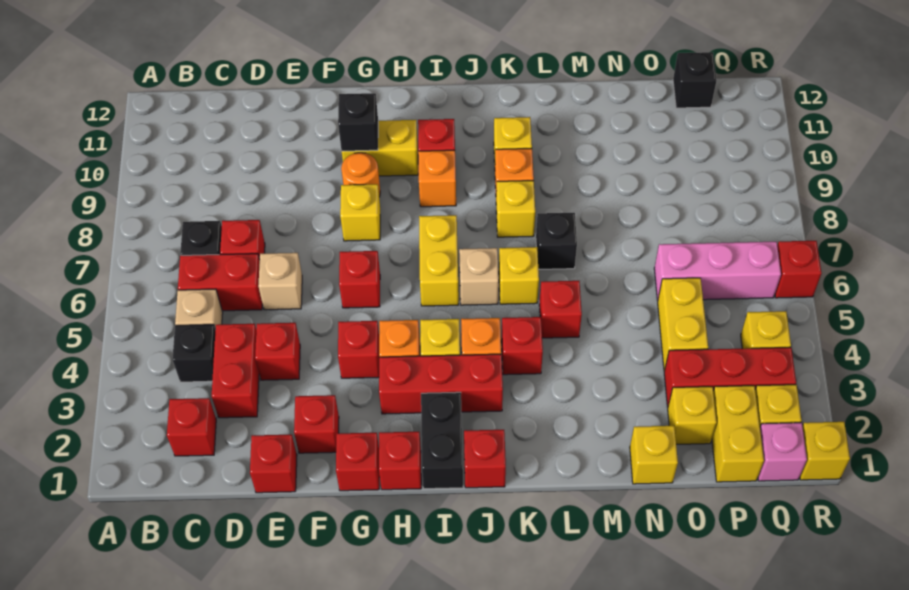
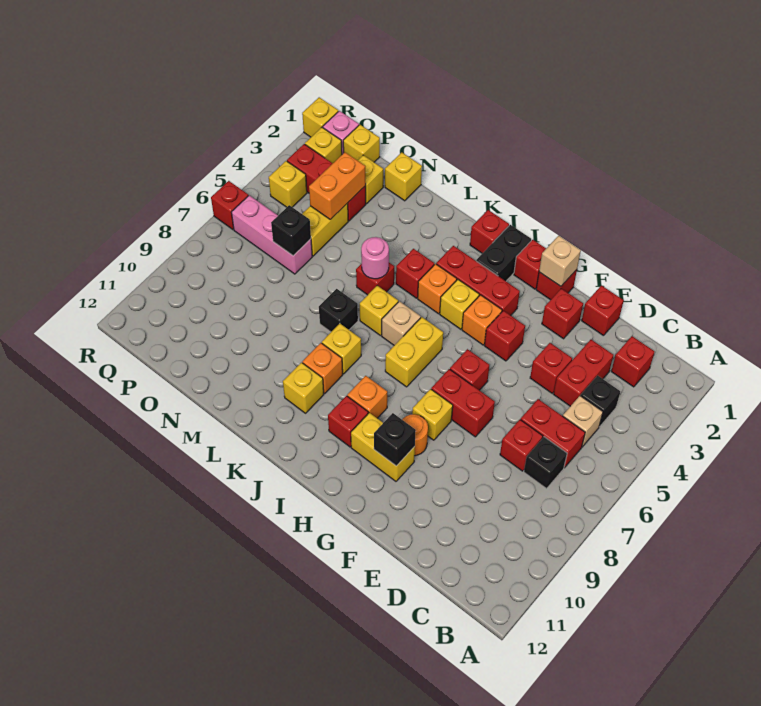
tan 1x1 brick [258,253,302,310] -> tan 1x1 brick moved to [539,236,581,286]
none -> red 1x2 brick [431,369,495,437]
none -> pink 1x1 round brick [361,237,389,279]
none -> orange 1x2 brick [309,152,366,220]
yellow 1x2 brick [712,386,764,482] -> yellow 1x1 brick [343,125,380,162]
black 1x1 brick [673,52,717,108] -> black 1x1 brick moved to [271,205,311,256]

